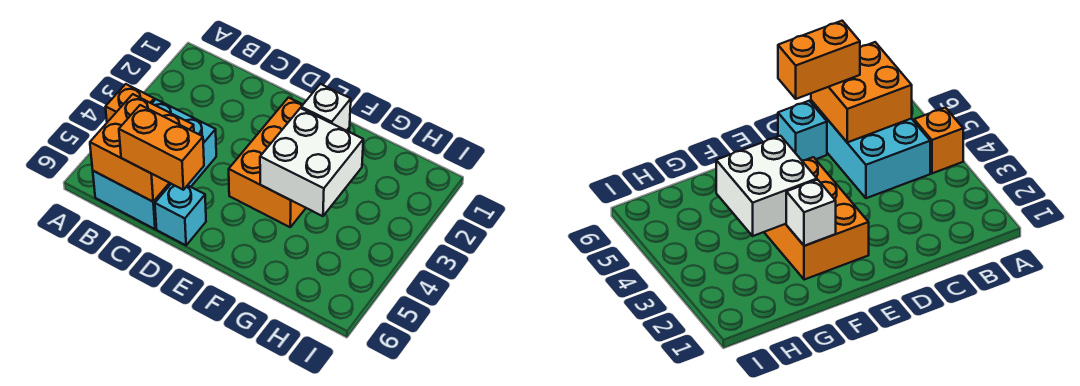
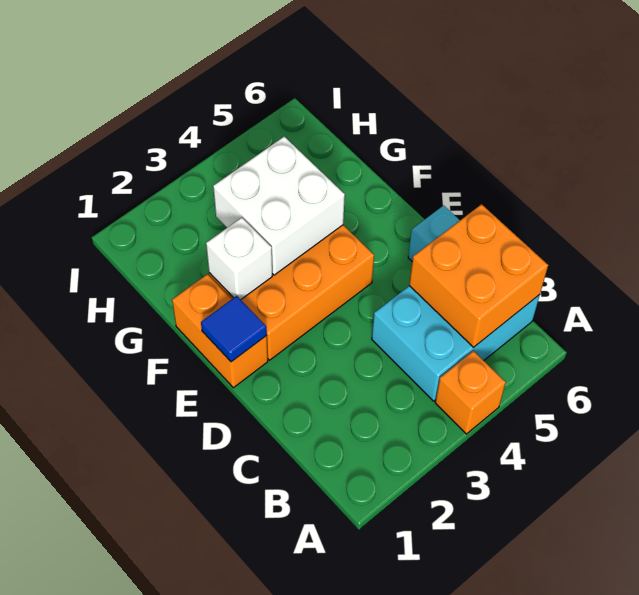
orange 1x2 brick [119,105,204,190] -> orange 1x2 brick moved to [172,274,268,388]
none -> blue 1x1 tile [201,296,267,362]

